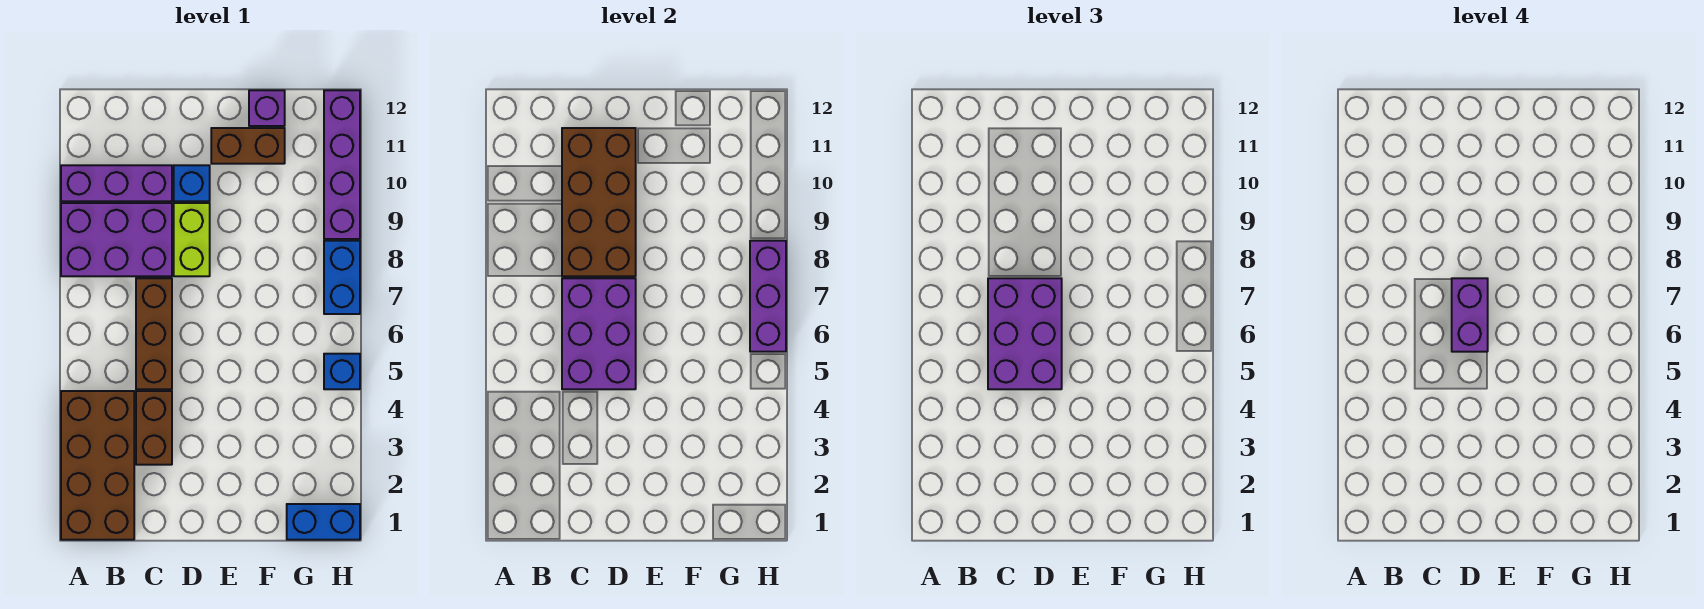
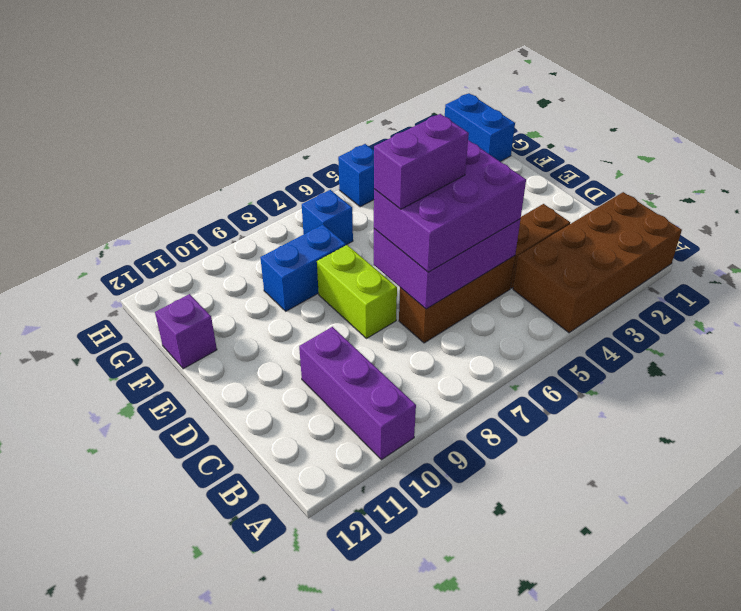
purple 2x3 brick [61,203,172,276] -> none
brown 2x4 brick [562,128,636,276] -> none
lime 1x2 brick [174,203,210,276] -> lime 1x2 brick turned to [317,245,397,339]
blue 1x1 brick [174,165,210,201] -> blue 1x1 brick moved to [302,190,353,245]
brown 1x2 brick [211,128,285,164] -> none
purple 1x3 brick [750,241,786,352] -> none
blue 1x2 brick [324,241,360,314] -> blue 1x2 brick moved to [260,225,346,311]
purple 1x4 brick [324,90,360,239] -> none

